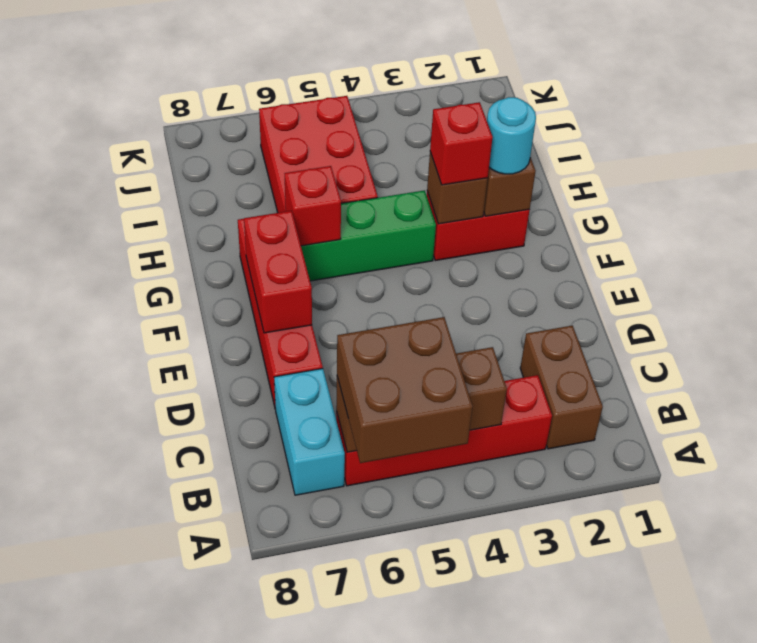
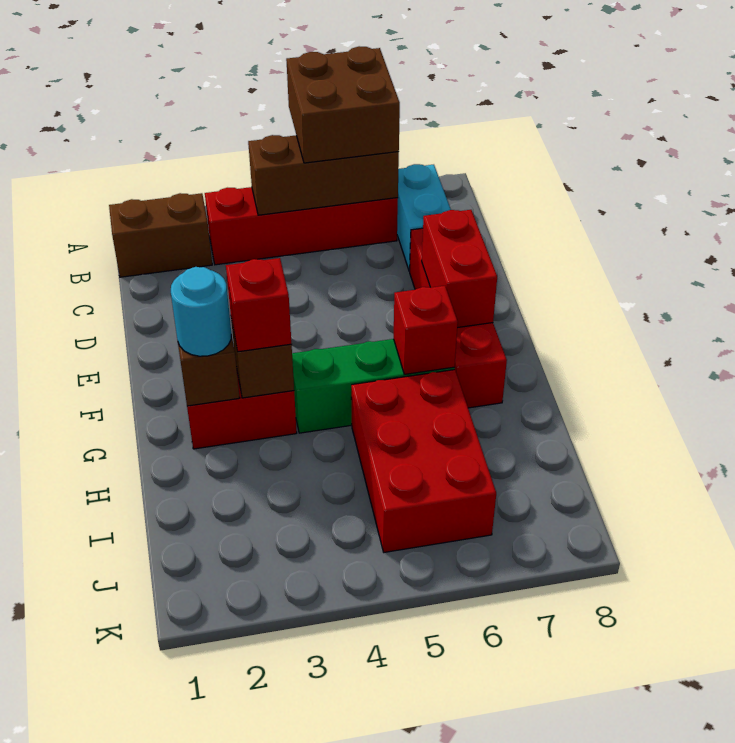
brown 1x2 brick [520,326,603,449] -> brown 1x2 brick turned to [109,193,212,277]

